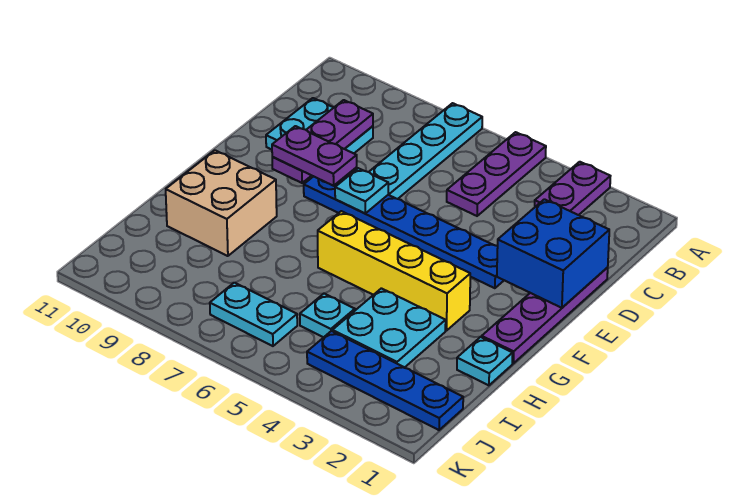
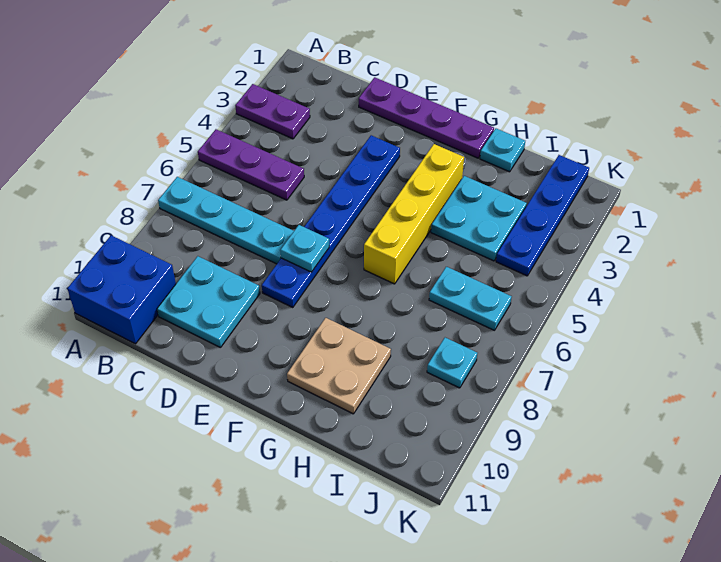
purple 1x3 plate [272,100,373,183] -> none
blue 2x2 brick [497,199,609,308] -> blue 2x2 brick moved to [67,235,176,344]
purple 1x2 plate [272,126,357,186] -> none
tan 2x2 brick [166,150,277,256] -> tan 2x2 plate [287,318,391,414]
cyan 1x1 plate [300,293,355,337] -> cyan 1x1 plate moved to [427,338,477,388]
cyan 1x2 plate [210,283,297,346] -> cyan 1x2 plate turned to [429,267,512,330]

